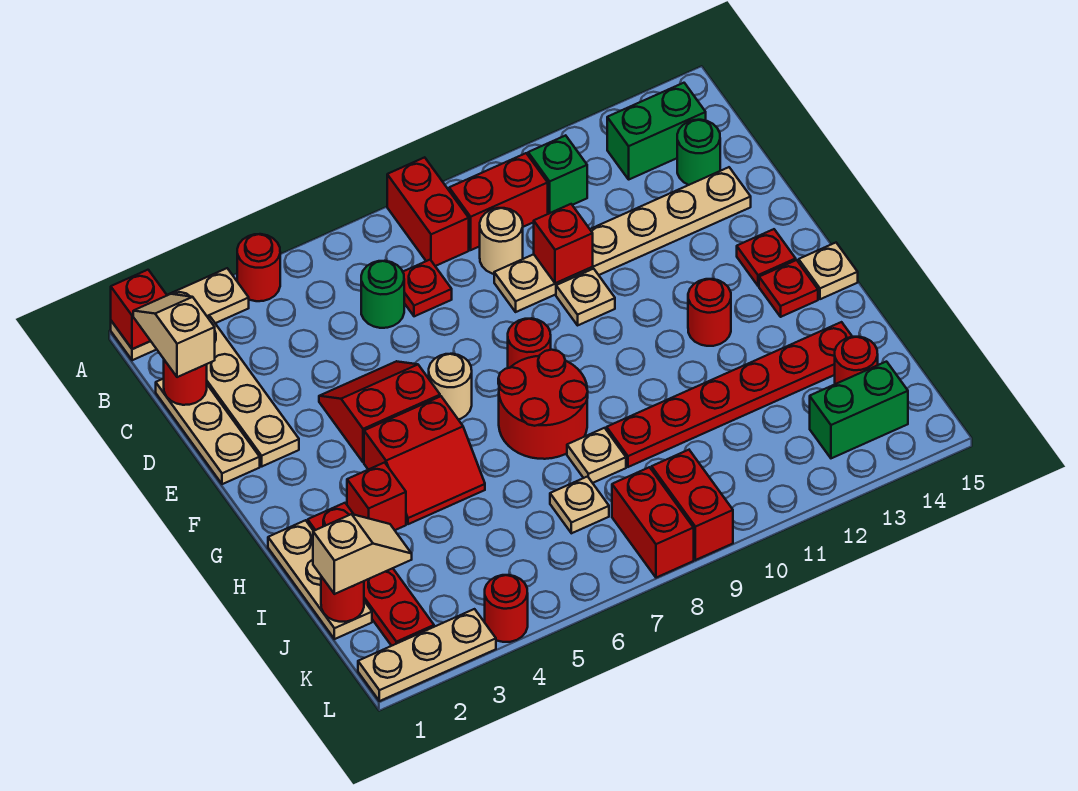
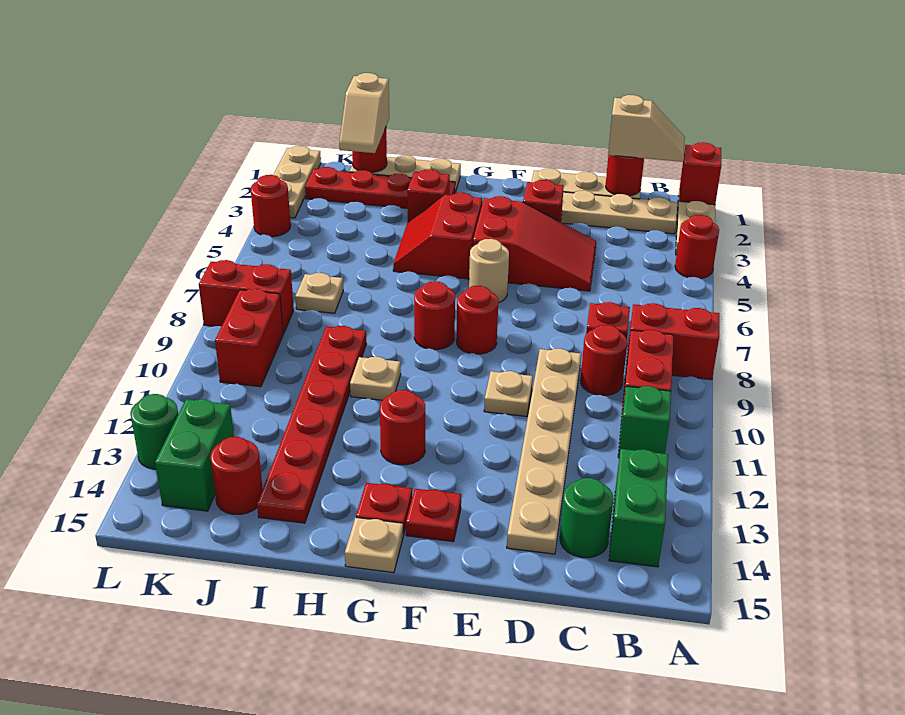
green 1x1 round brick [361,261,404,328] -> green 1x1 round brick moved to [130,394,178,469]
tan 1x1 round brick [480,208,523,274] -> red 1x1 round brick [580,325,627,395]
red 1x1 brick [534,204,593,283] -> red 1x1 brick moved to [523,180,564,222]
red 2x2 slope [319,361,440,462] -> red 2x3 slope [473,196,596,291]
red 2x2 round brick [498,350,588,459] -> red 1x1 round brick [414,281,455,350]
tan 1x1 plate [567,428,626,483] -> tan 1x1 plate moved to [350,357,401,400]
red 1x2 brick [652,450,733,560] -> red 1x2 brick turned to [215,289,283,387]

